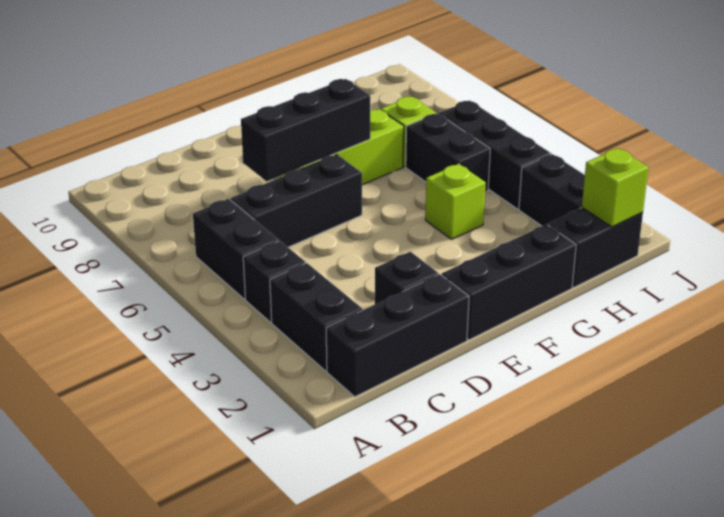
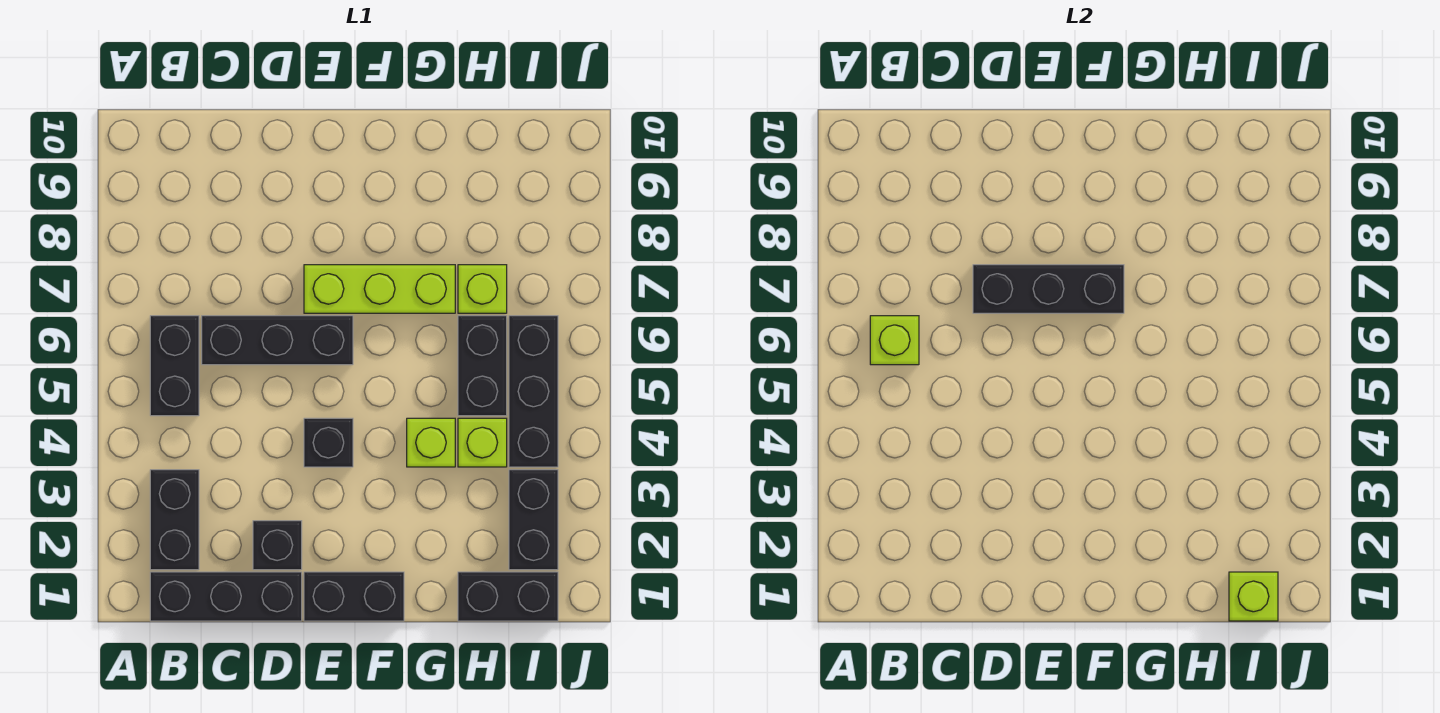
black 1x1 brick [243,241,306,322] -> black 1x1 brick moved to [304,418,353,467]
none -> lime 1x1 brick [870,316,919,365]
black 1x3 brick [442,224,576,340] -> black 1x2 brick [304,572,404,621]
none -> lime 1x1 brick [458,418,507,467]

